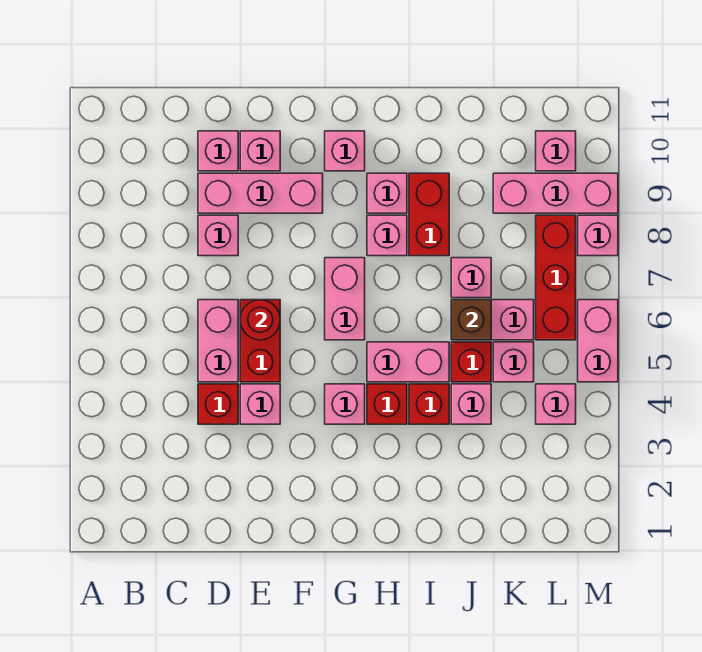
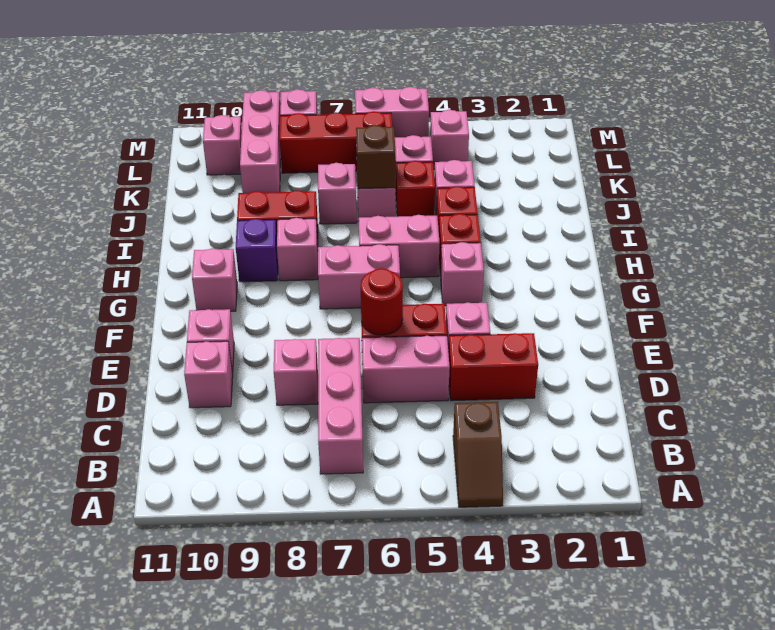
none -> brown 1x2 slope [453,402,503,507]
red 1x1 brick [198,384,238,424] -> red 1x2 brick [448,333,538,401]
pink 1x3 brick [198,173,323,213] -> pink 1x3 brick moved to [318,338,363,474]
pink 1x2 brick [367,342,449,382] -> pink 1x2 brick turned to [359,215,440,278]
pink 1x1 brick [367,173,407,213] -> purple 1x1 brick [236,219,278,282]

